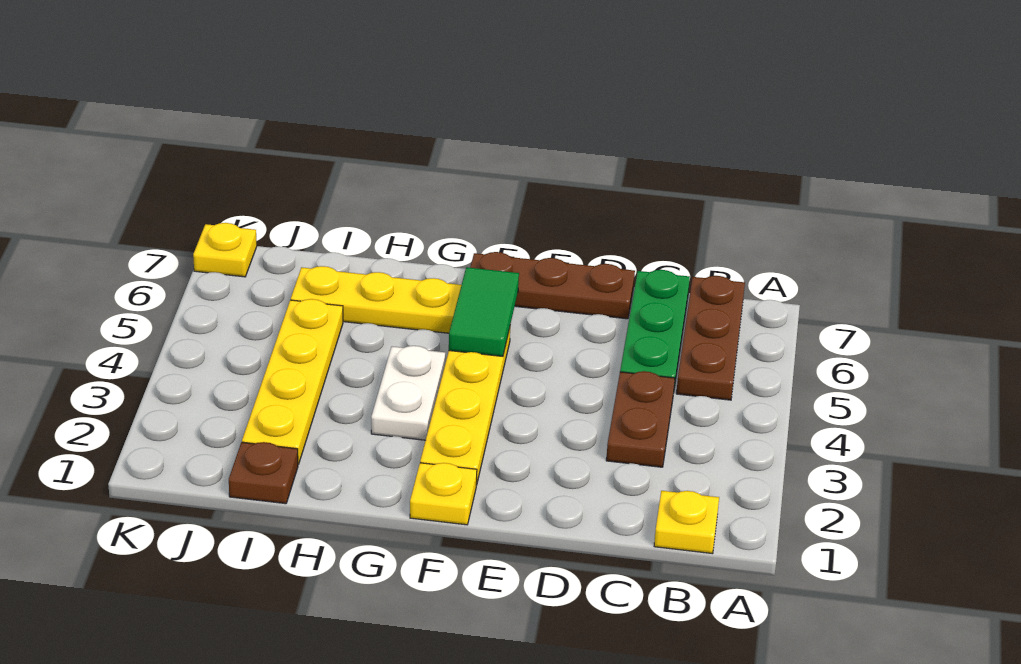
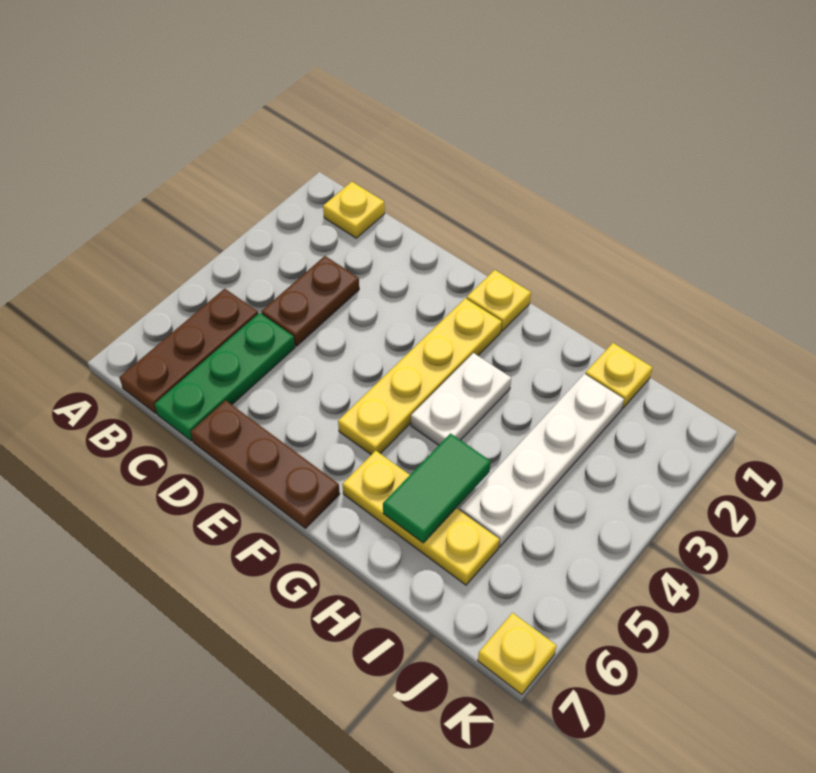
green 1x2 tile [449,267,519,356] -> green 1x2 tile moved to [383,434,491,543]
brown 1x1 plate [229,442,298,504] -> yellow 1x1 plate [585,343,653,408]
yellow 1x4 plate [242,299,343,464] -> white 1x4 plate [460,374,624,547]

